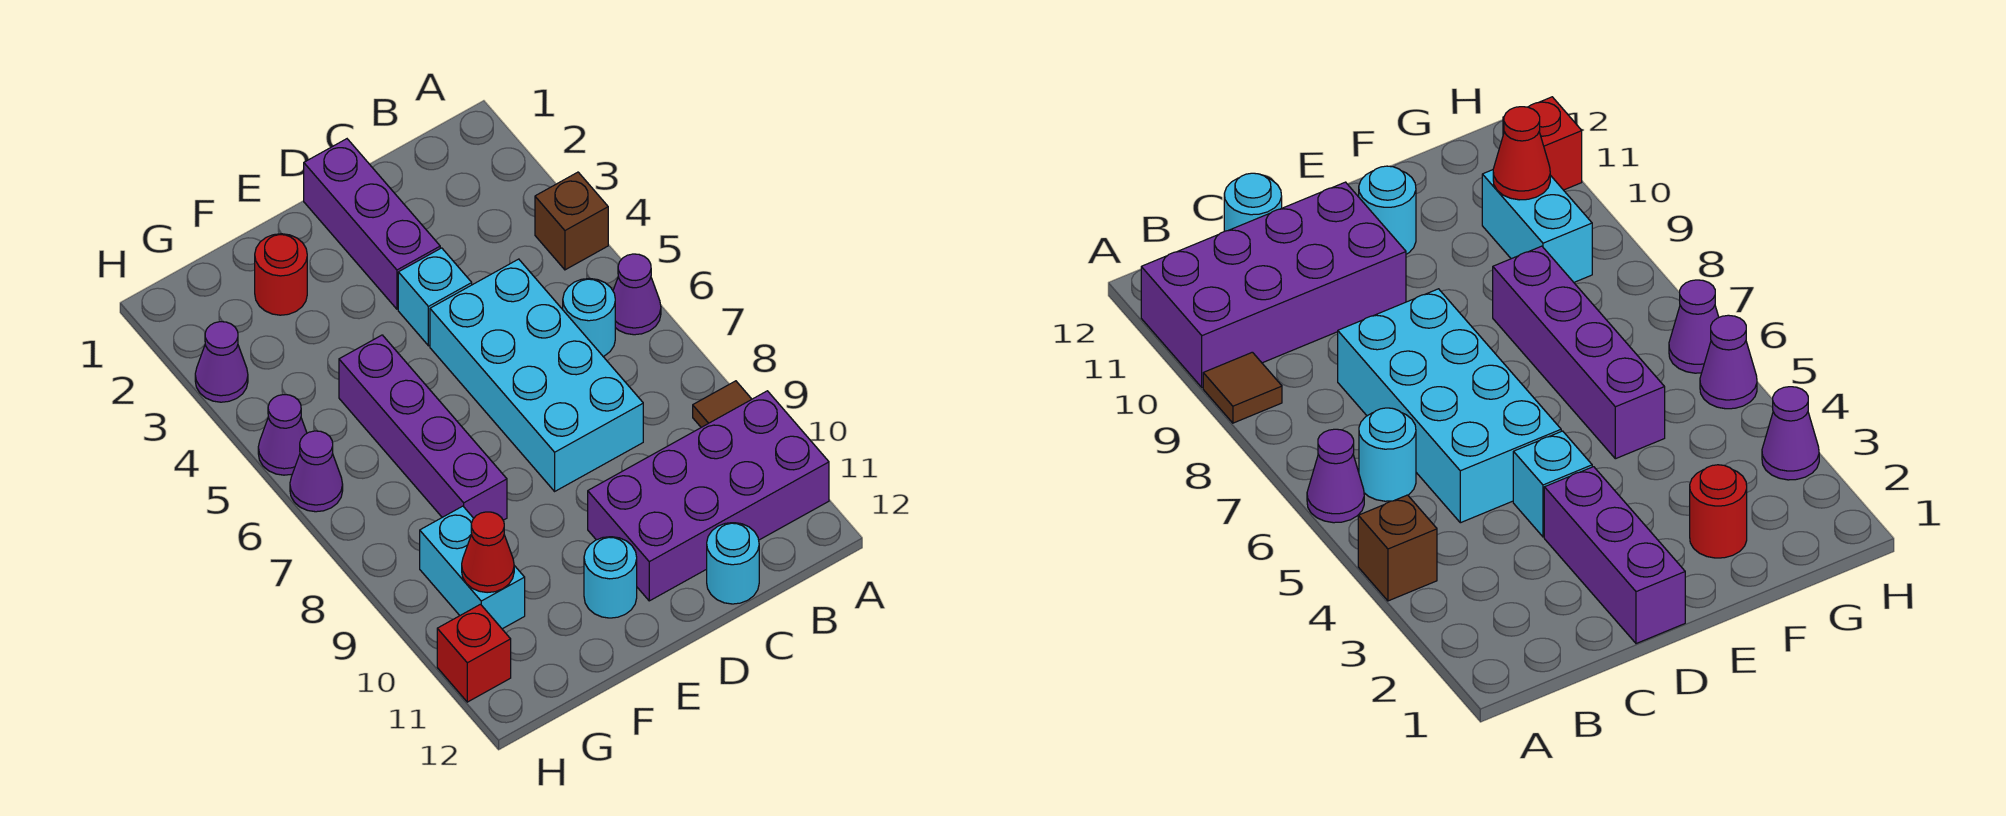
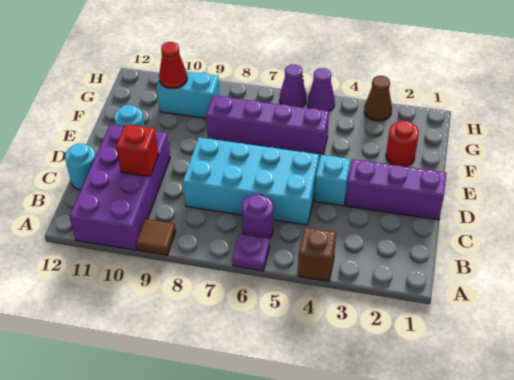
purple 1x1 cone [613,254,661,335] -> purple 1x1 plate [232,234,270,271]
cyan 1x1 round brick [563,278,615,356] -> purple 1x1 round brick [242,194,273,238]
purple 1x1 cone [195,322,248,402] -> brown 1x1 cone [364,76,392,121]
red 1x1 brick [437,604,511,702] -> red 1x1 brick moved to [116,124,159,177]

